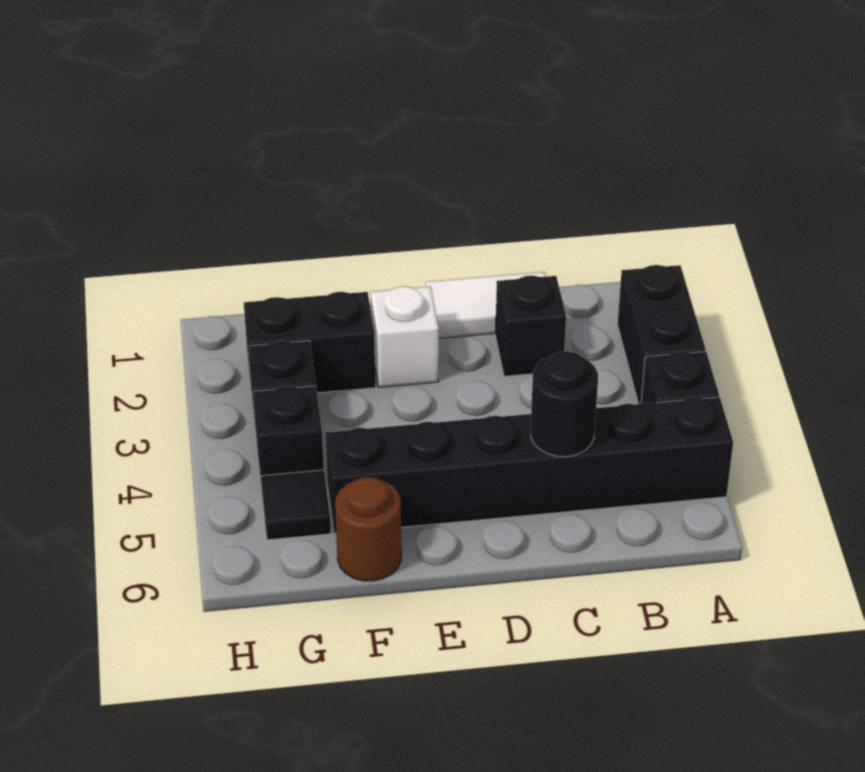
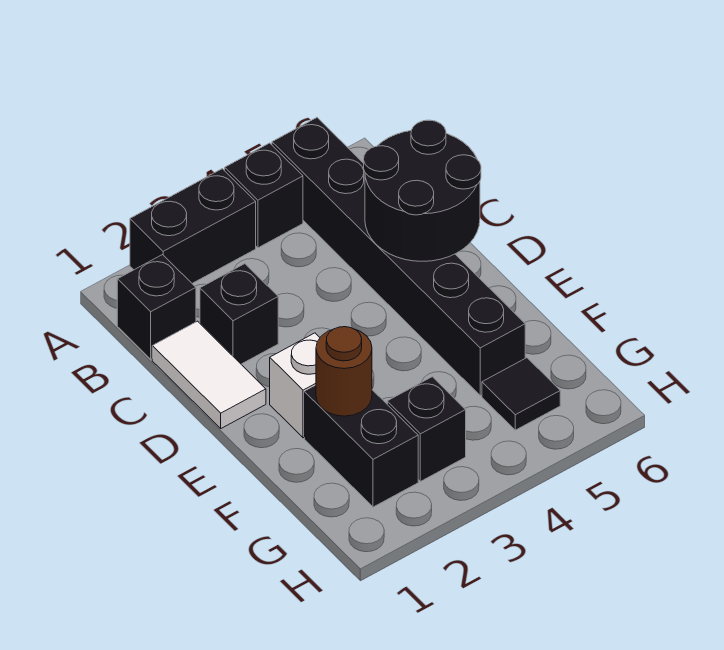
black 1x1 round brick [531,351,598,457] -> black 2x2 round brick [364,120,481,261]
brown 1x1 round brick [335,477,402,581] -> brown 1x1 round brick moved to [316,327,372,416]
black 1x1 brick [253,386,324,479] -> black 1x1 brick moved to [117,255,196,359]

